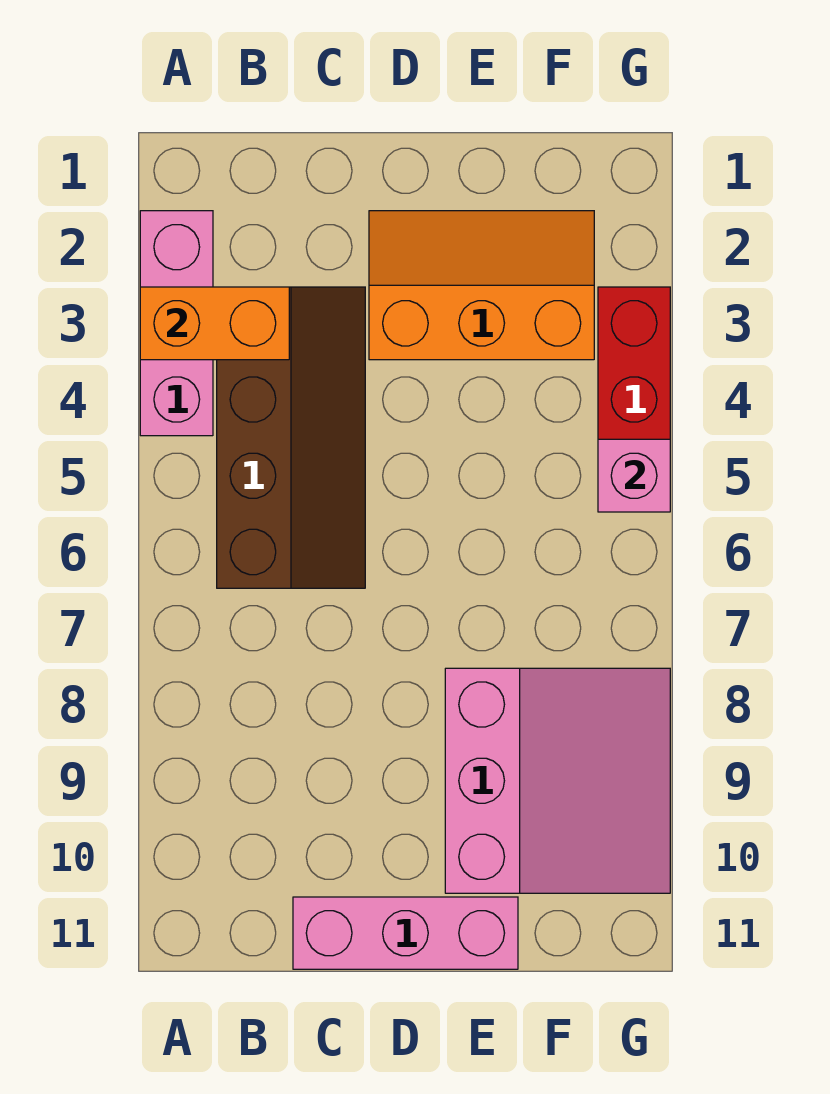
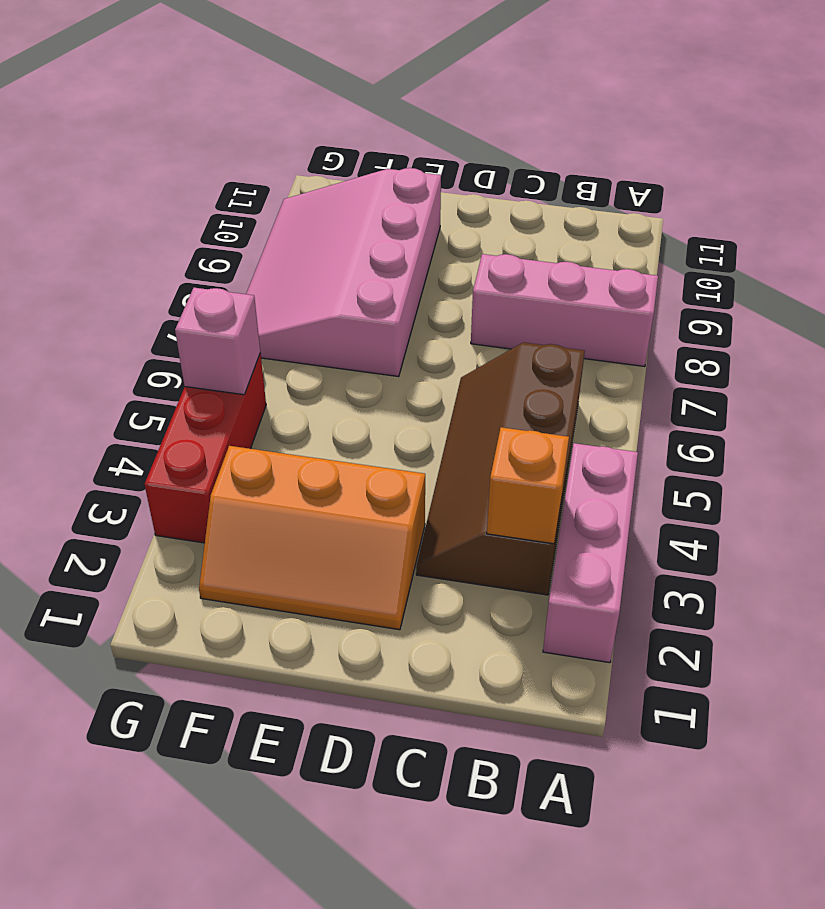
orange 1x2 brick [140,287,289,360] -> orange 1x1 brick [487,427,569,544]
pink 1x3 brick [293,897,518,969] -> pink 1x3 brick moved to [471,254,658,367]
pink 3x3 slope [445,668,670,893] -> pink 3x4 slope [246,168,441,377]

